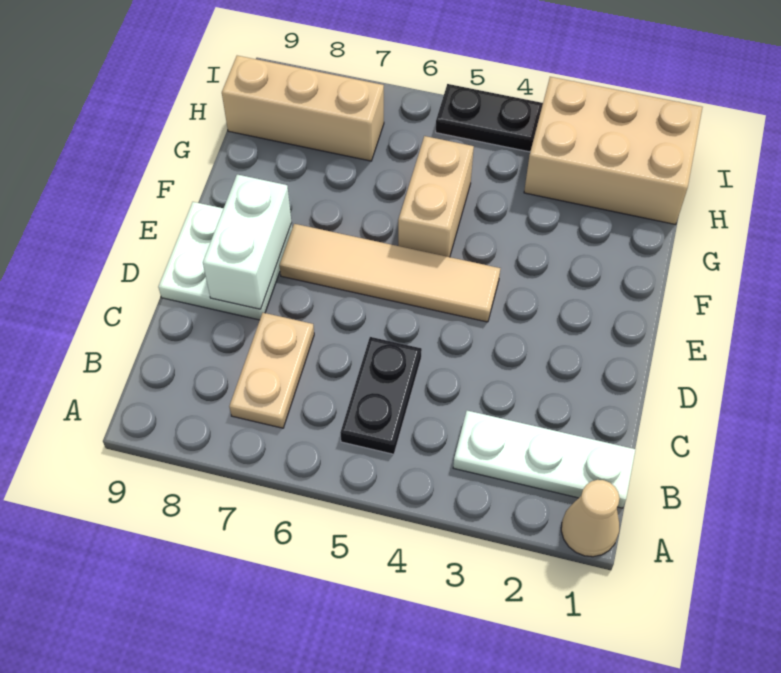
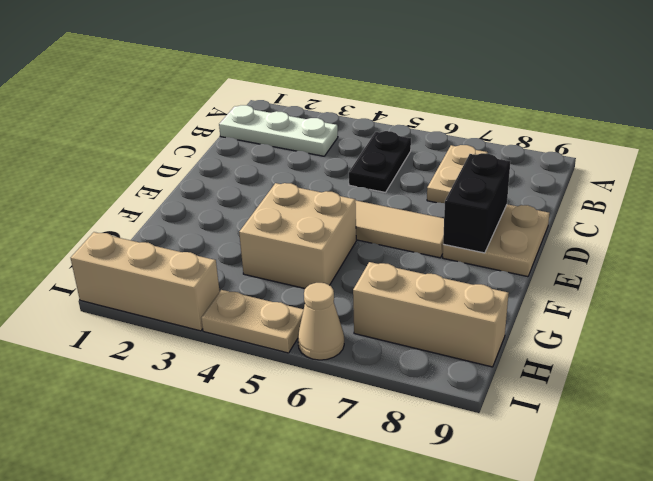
tan 1x1 cone [561,480,620,557] -> tan 1x1 cone moved to [298,283,344,360]
white 2x2 plate [158,202,292,320] -> tan 2x2 plate [443,204,550,277]
white 1x2 brick [203,175,292,309] -> black 1x2 brick [443,153,510,253]
tan 1x2 brick [398,136,474,257] -> tan 2x2 brick [239,183,356,288]
tan 2x3 brick [524,77,703,225] -> tan 1x3 brick [71,232,220,331]
black 1x2 plate [436,84,543,152] -> tan 1x2 plate [201,290,304,353]

